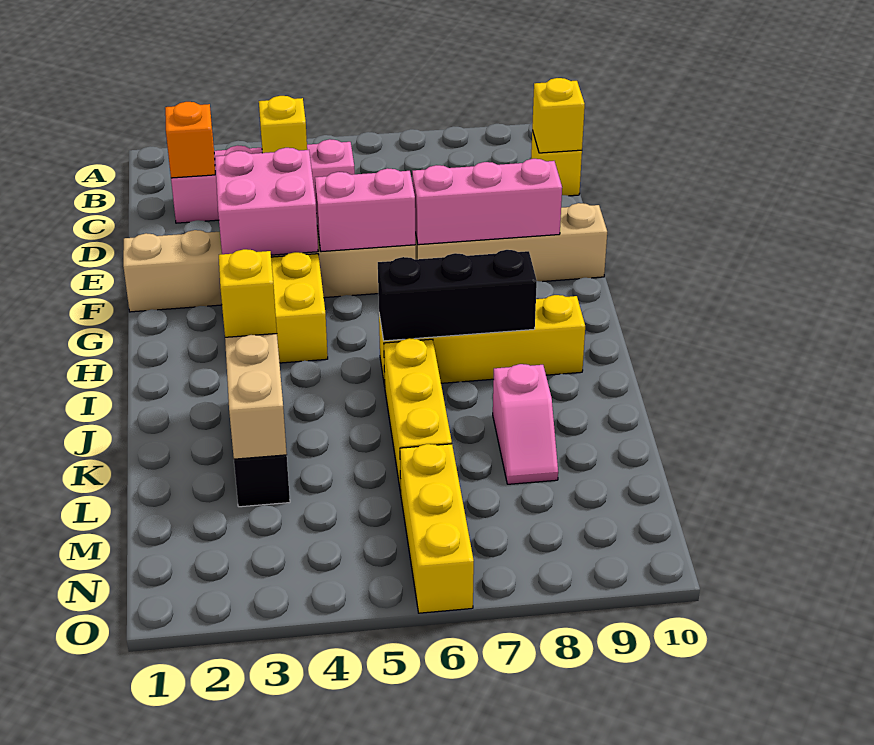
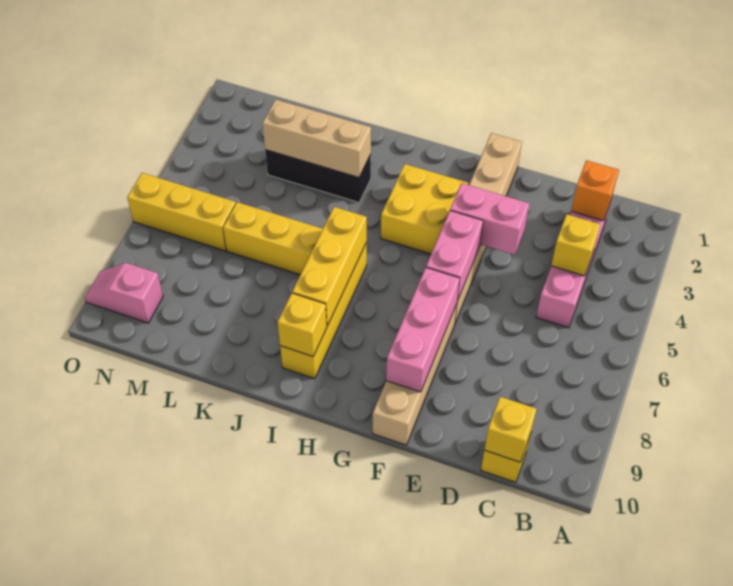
pink 2x2 brick [215,148,318,255] -> pink 1x2 brick [450,183,529,255]
black 1x3 brick [378,250,537,341] -> yellow 1x3 brick [292,207,367,326]
yellow 1x1 brick [219,249,277,337] -> yellow 1x1 brick moved to [277,293,327,356]
pink 1x2 slope [493,364,558,484] -> pink 1x2 slope moved to [85,263,163,323]

